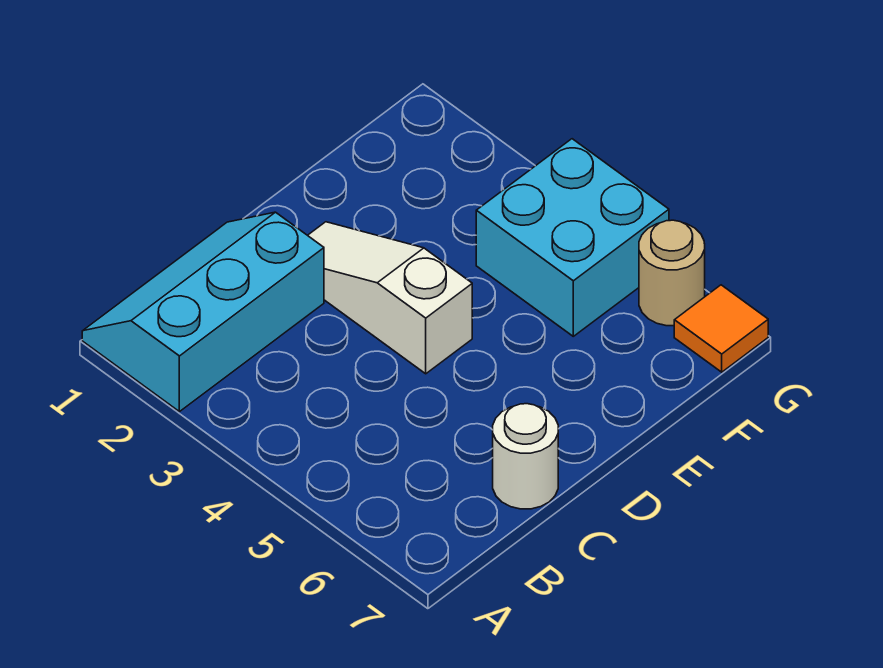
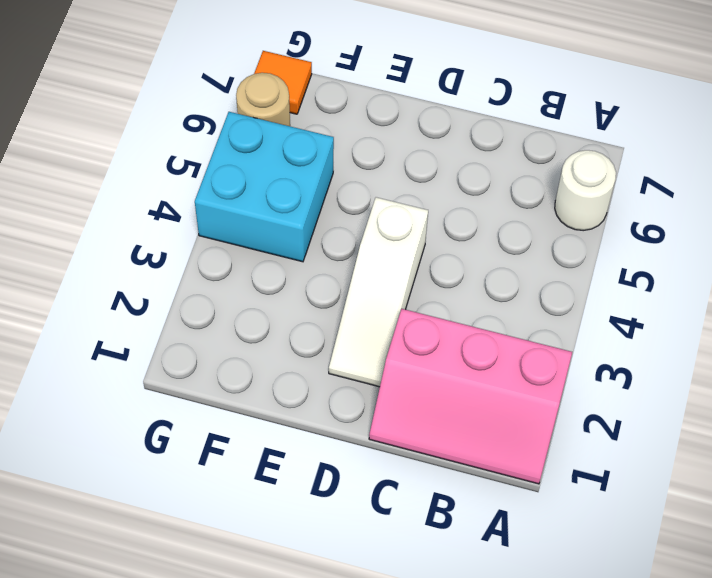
cyan 2x3 slope [82,212,324,412] -> pink 2x3 slope [369,309,572,484]
white 1x1 round brick [493,404,558,509] -> white 1x1 round brick moved to [555,150,616,231]

